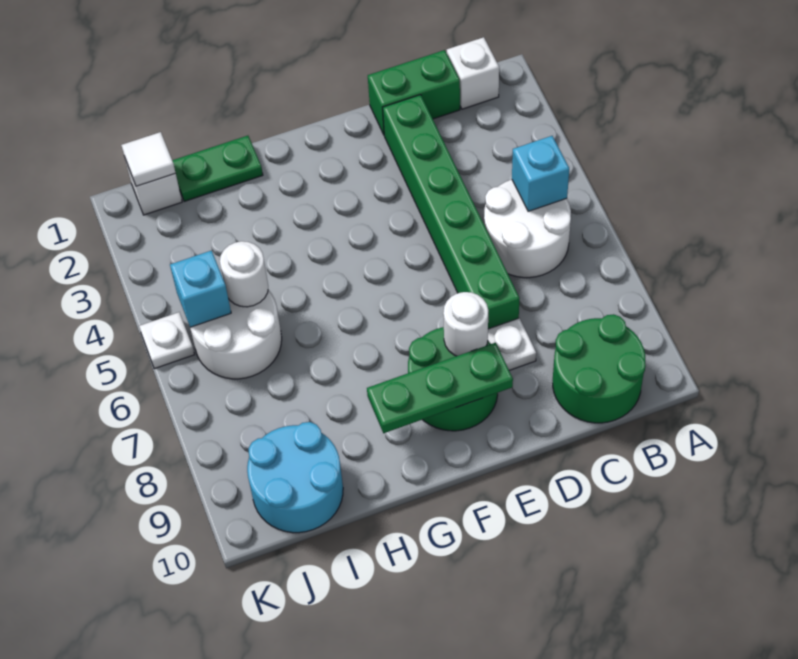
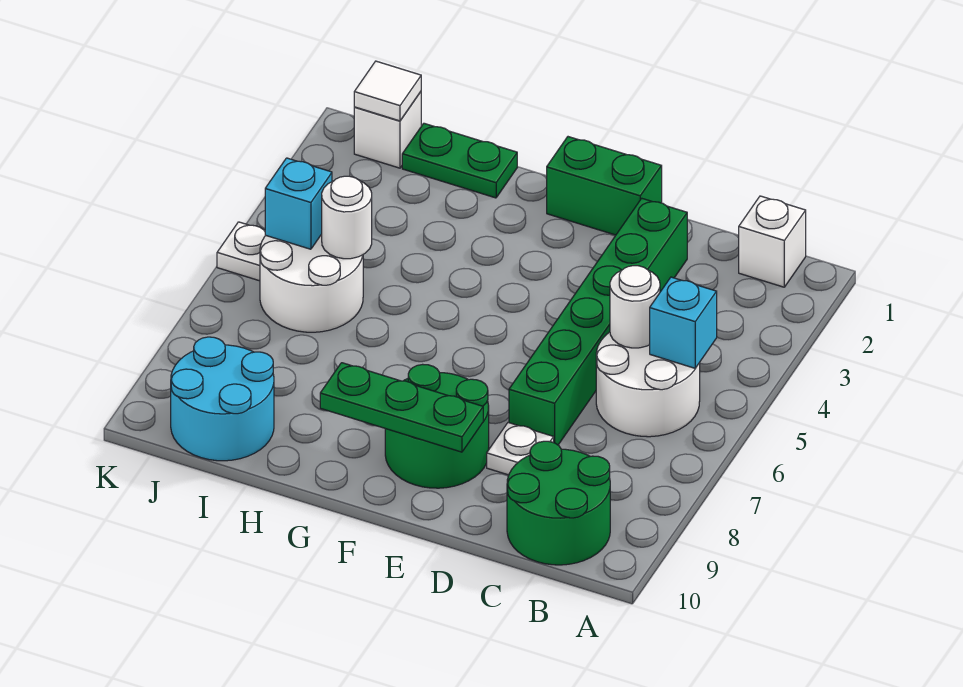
green 1x2 brick [368,50,460,134] -> green 1x2 brick moved to [547,137,662,235]
white 1x1 round brick [443,292,488,356] -> white 1x1 round brick moved to [610,266,660,348]

